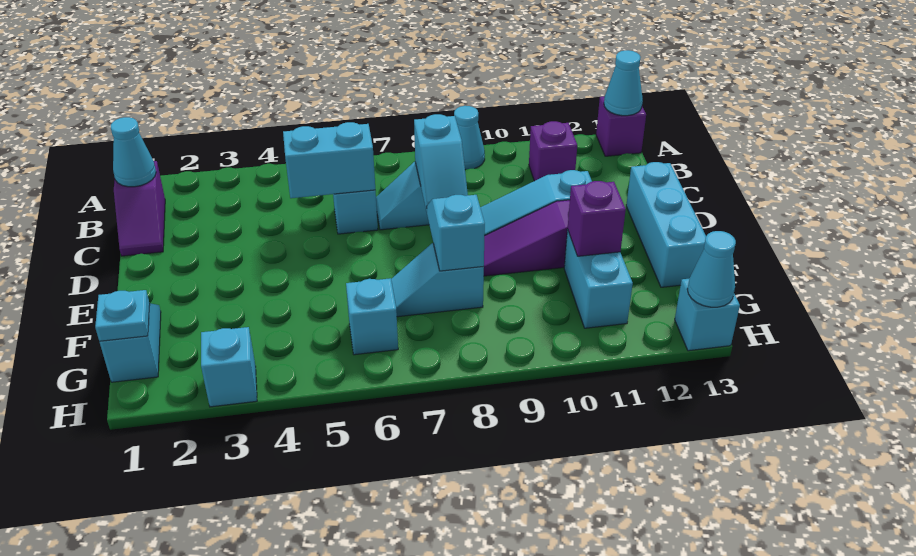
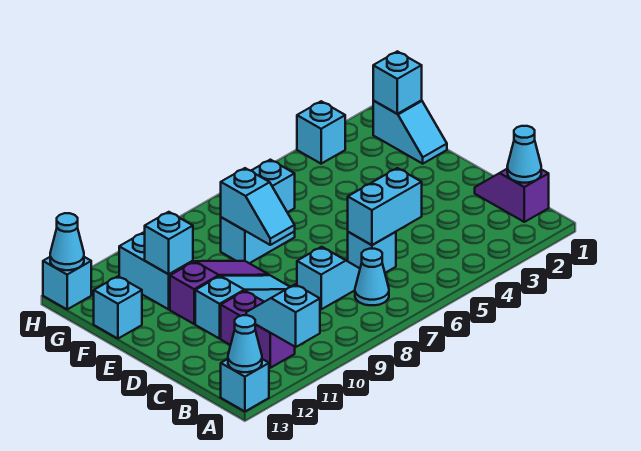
cyan 1x1 cone [454,106,485,170] -> cyan 1x1 cone moved to [355,249,389,305]
purple 1x1 brick [596,96,646,156] -> cyan 1x1 brick [221,359,269,411]
purple 1x1 brick [529,121,577,181] -> purple 1x2 brick [221,291,295,368]
cyan 1x2 slope [414,114,468,211] -> cyan 1x2 slope moved to [246,284,320,347]
cyan 1x3 brick [626,162,706,287] -> cyan 1x1 brick [94,276,142,339]
purple 1x1 brick [568,181,626,256] -> cyan 1x1 brick [145,212,193,274]
cyan 1x1 plate [95,290,150,341] -> cyan 1x1 brick [373,51,422,114]

